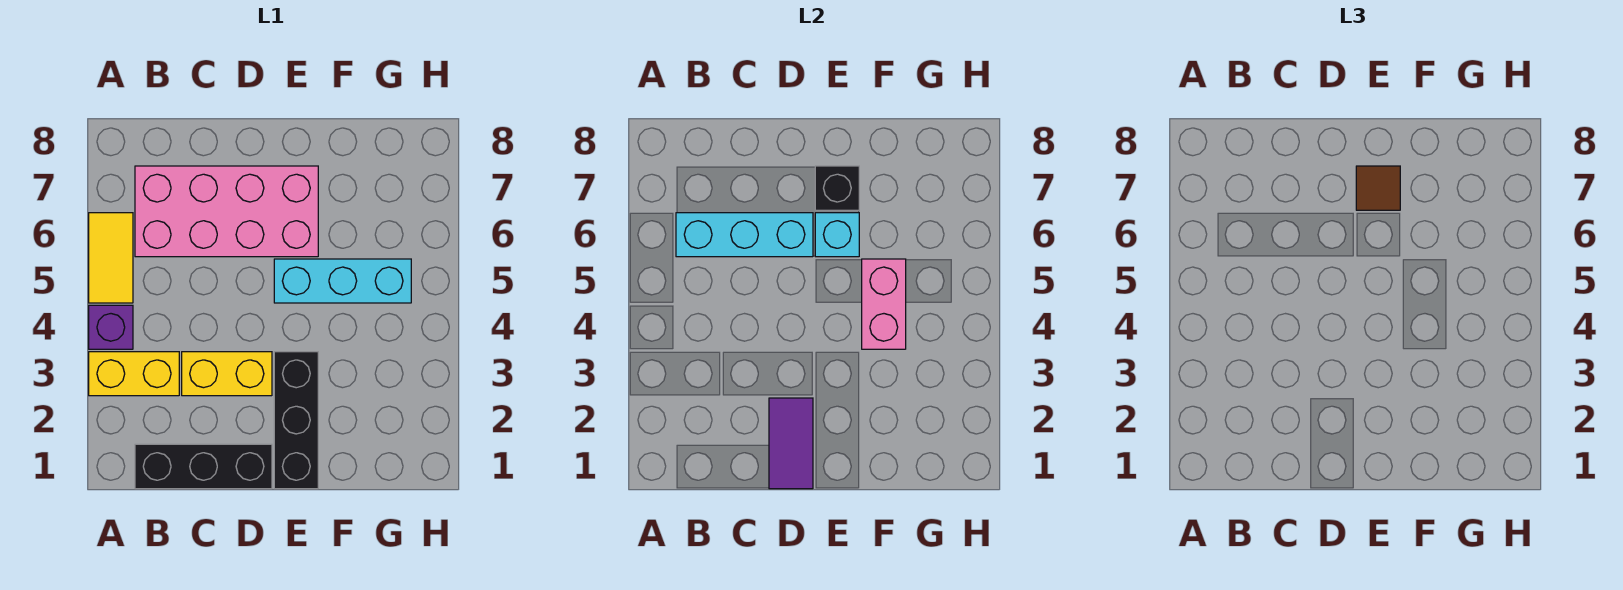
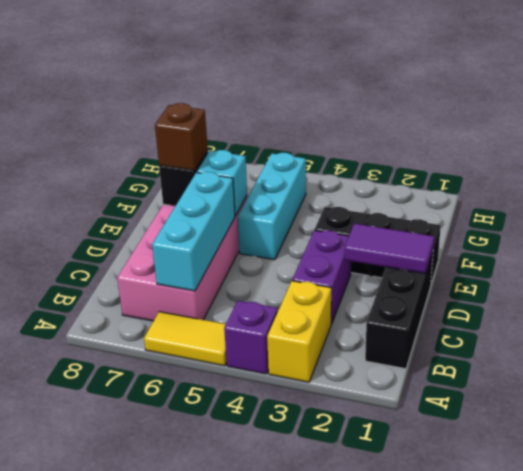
yellow 1x2 brick [182,352,272,396] -> purple 1x2 brick [292,230,351,324]
brown 1x1 tile [1356,166,1400,210] -> brown 1x1 brick [155,103,208,171]
pink 1x2 brick [862,259,906,349] -> none

